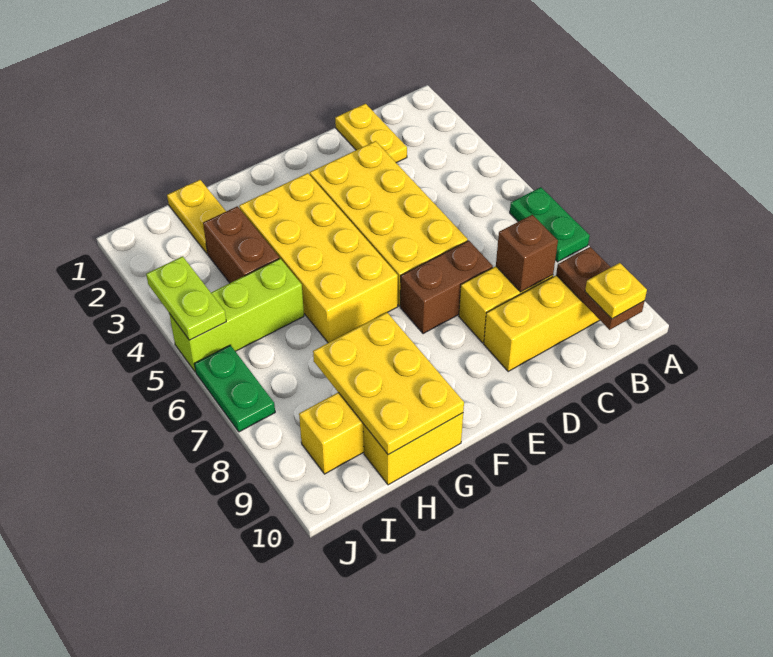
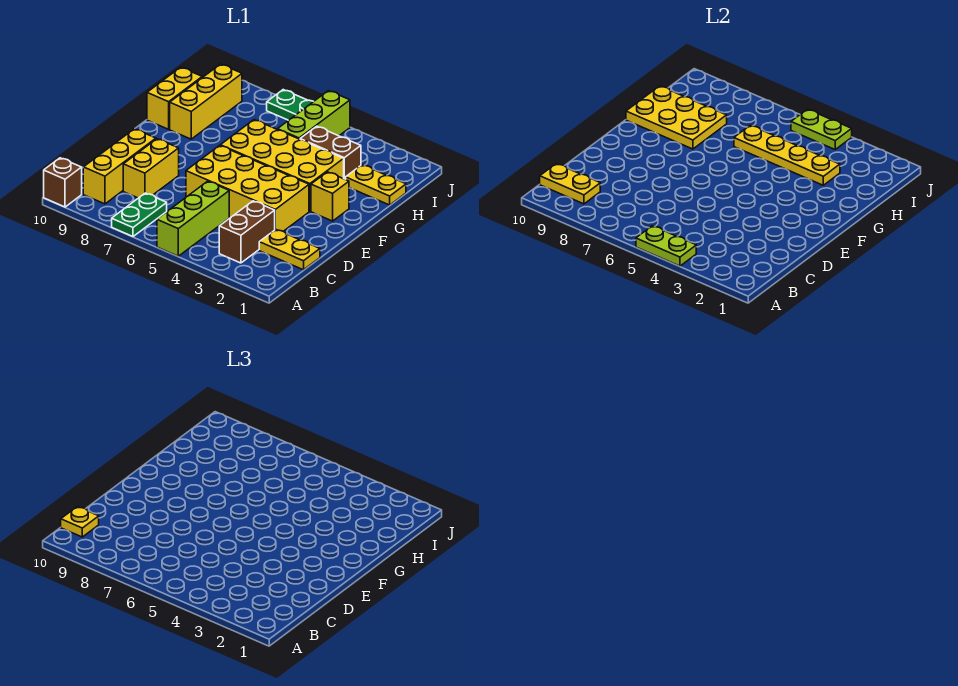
none -> lime 1x2 plate [636,226,696,266]
none -> lime 1x3 brick [157,181,229,256]
green 1x2 plate [510,187,590,262] -> green 1x2 plate turned to [112,193,167,236]
brown 1x2 plate [556,247,644,330] -> yellow 1x2 plate [540,164,600,204]
brown 1x1 brick [496,215,558,292] -> brown 1x1 brick moved to [44,158,82,207]
brown 1x2 brick [400,241,493,334] -> brown 1x2 brick moved to [219,201,275,263]
none -> yellow 1x1 brick [311,172,349,221]
none -> yellow 1x4 plate [734,125,840,185]

